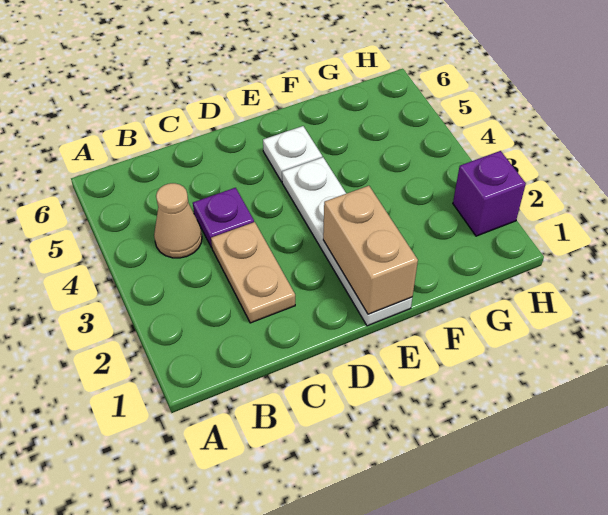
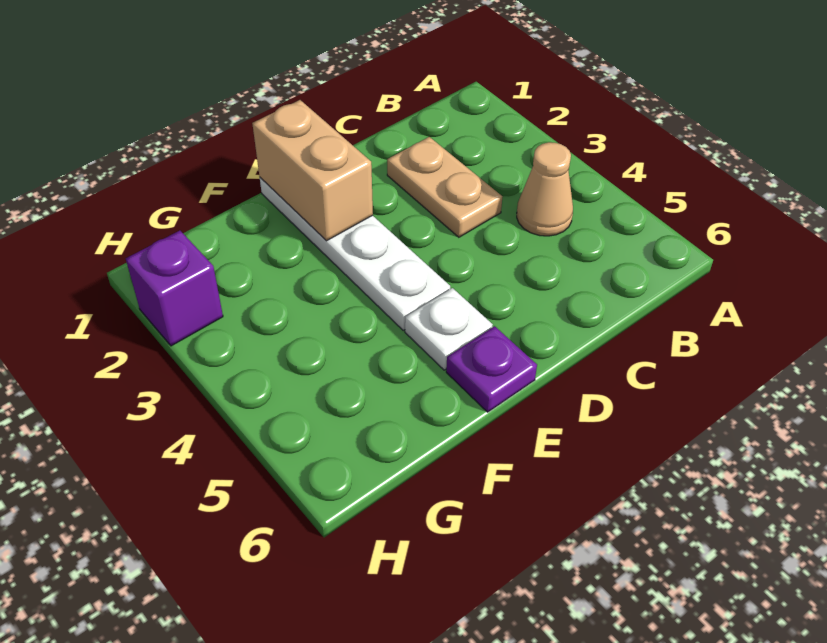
purple 1x1 plate [193,188,254,248] -> purple 1x1 plate moved to [446,326,537,412]

